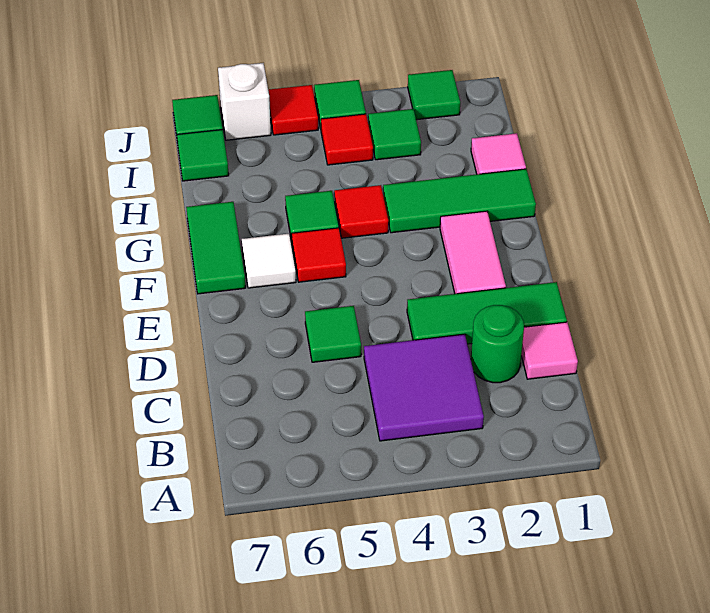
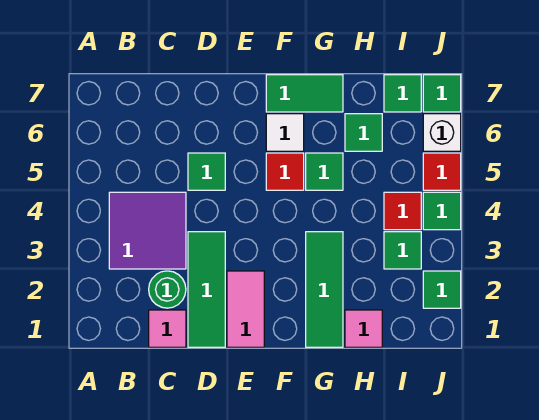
pink 1x2 tile [440,211,506,294] -> pink 1x2 tile turned to [227,271,264,347]
red 1x1 tile [334,185,388,238] -> none
none -> green 1x1 tile [345,114,382,151]

